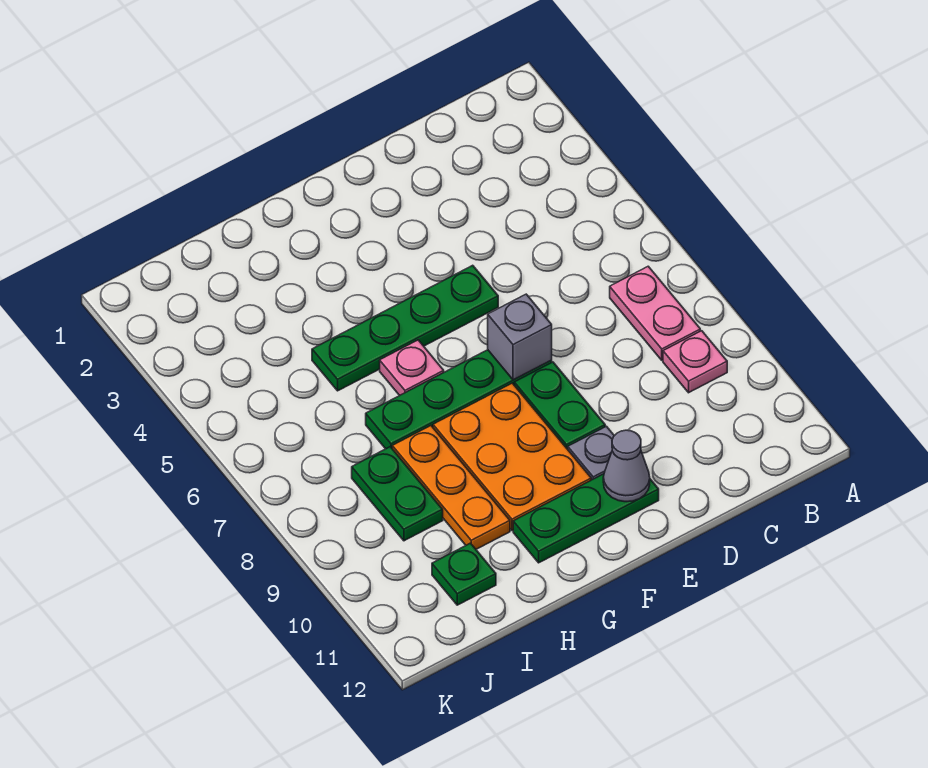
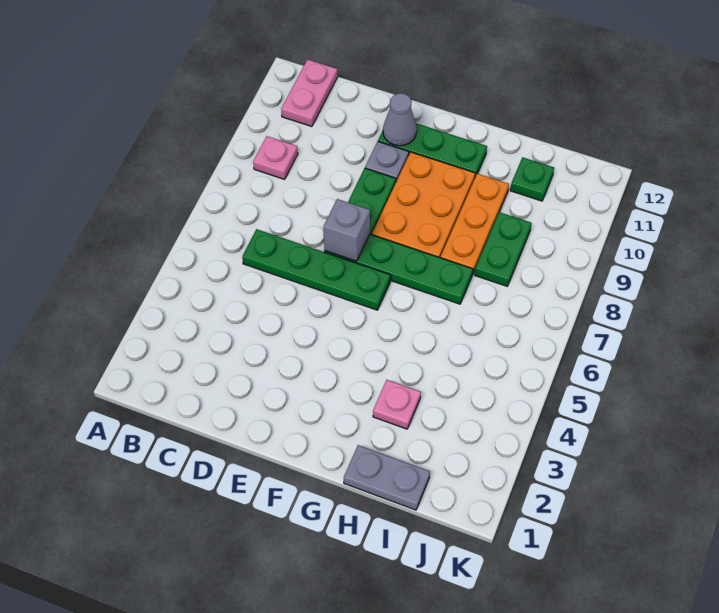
pink 1x2 plate [610,266,700,360] -> pink 1x2 plate moved to [281,60,338,127]
green 1x4 plate [312,265,498,391] -> green 1x4 plate moved to [242,229,391,310]
pink 1x1 plate [380,340,444,395] -> pink 1x1 plate moved to [373,380,421,429]
none -> grey 1x2 plate [344,445,430,510]

